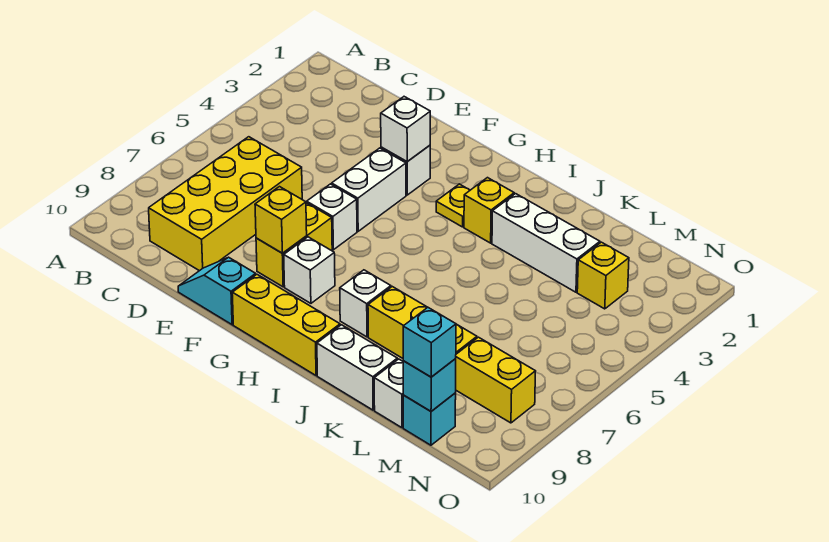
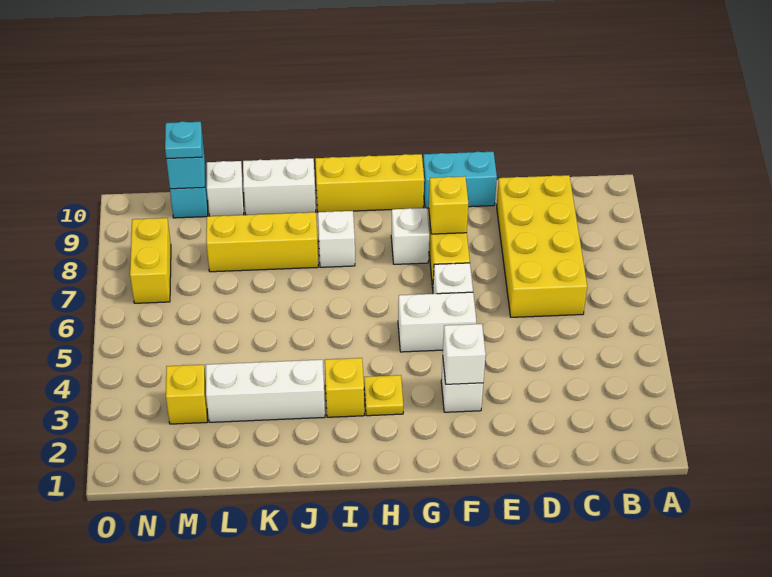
cyan 1x2 slope [178,257,256,325] -> cyan 1x2 brick [423,152,497,208]
white 1x2 brick [332,148,406,231] -> white 1x2 brick turned to [398,292,476,352]
yellow 1x2 brick [455,337,536,423] -> yellow 1x2 brick turned to [130,218,171,303]
cyan 1x1 brick [403,308,456,377] -> cyan 1x1 plate [165,121,202,159]

